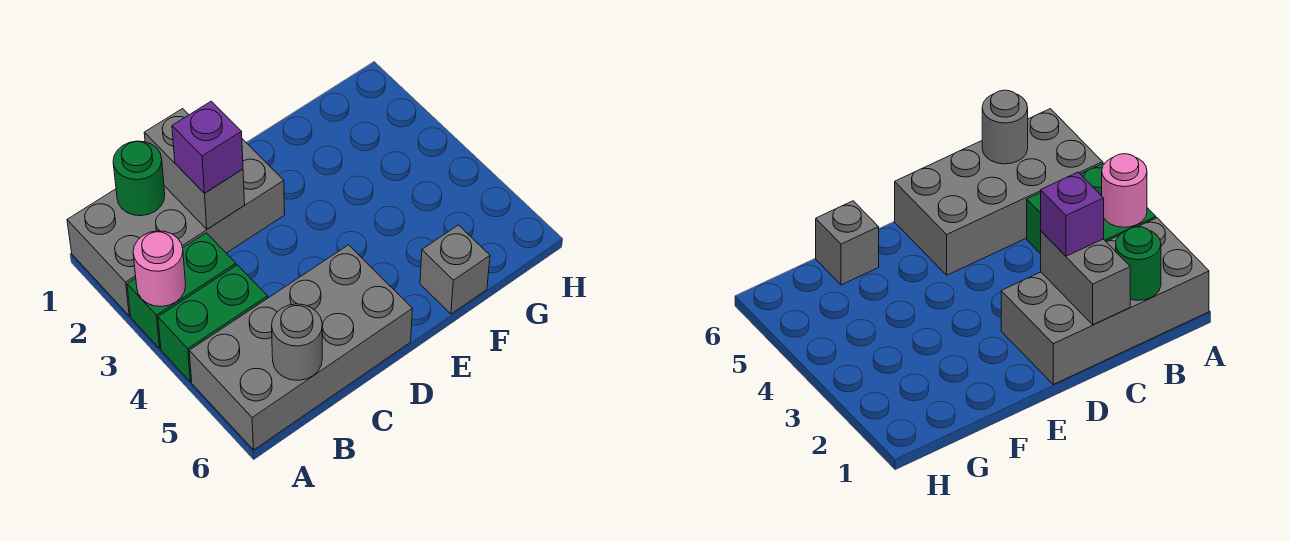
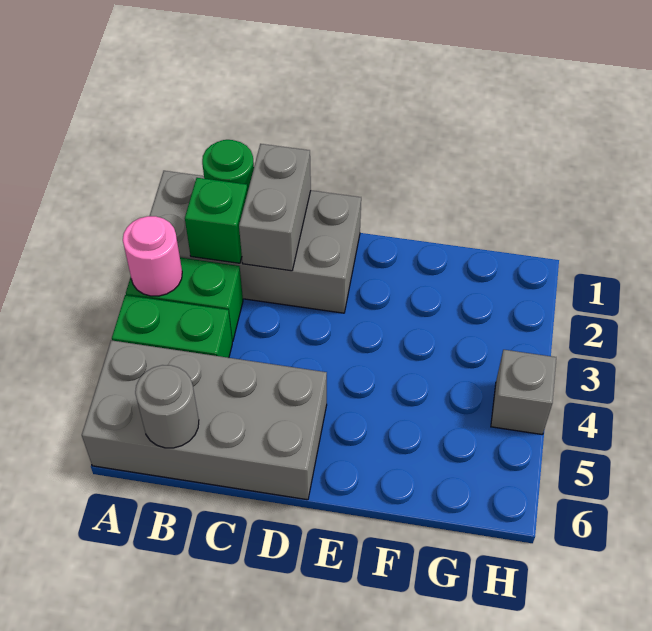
none -> green 1x1 brick [185,178,248,263]
purple 1x1 brick [172,101,243,193] -> none
grey 1x1 brick [420,225,490,314] -> grey 1x1 brick moved to [491,350,556,435]

